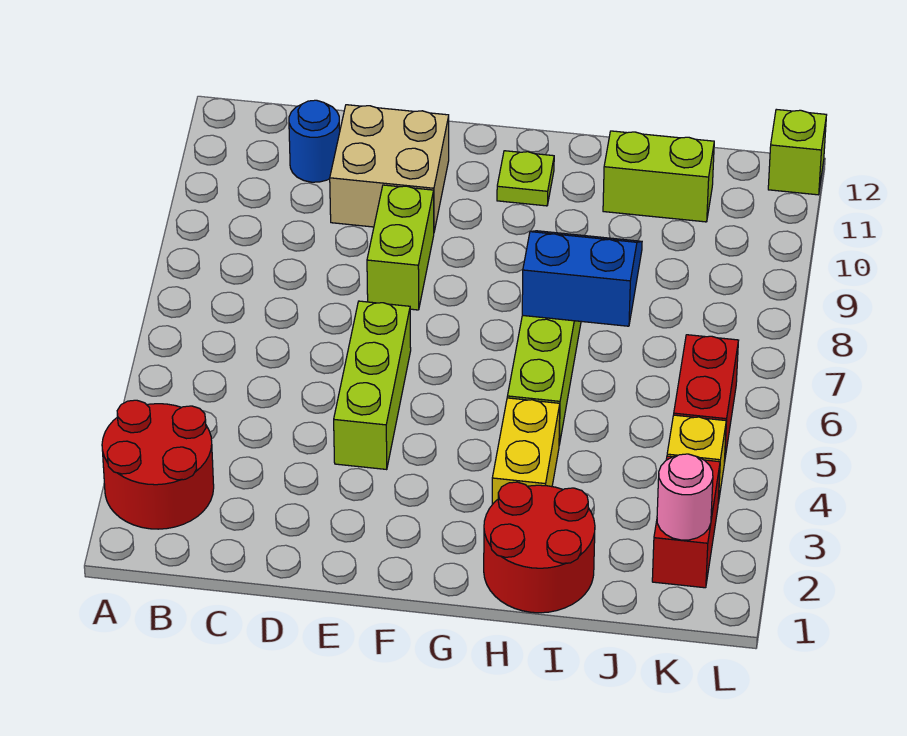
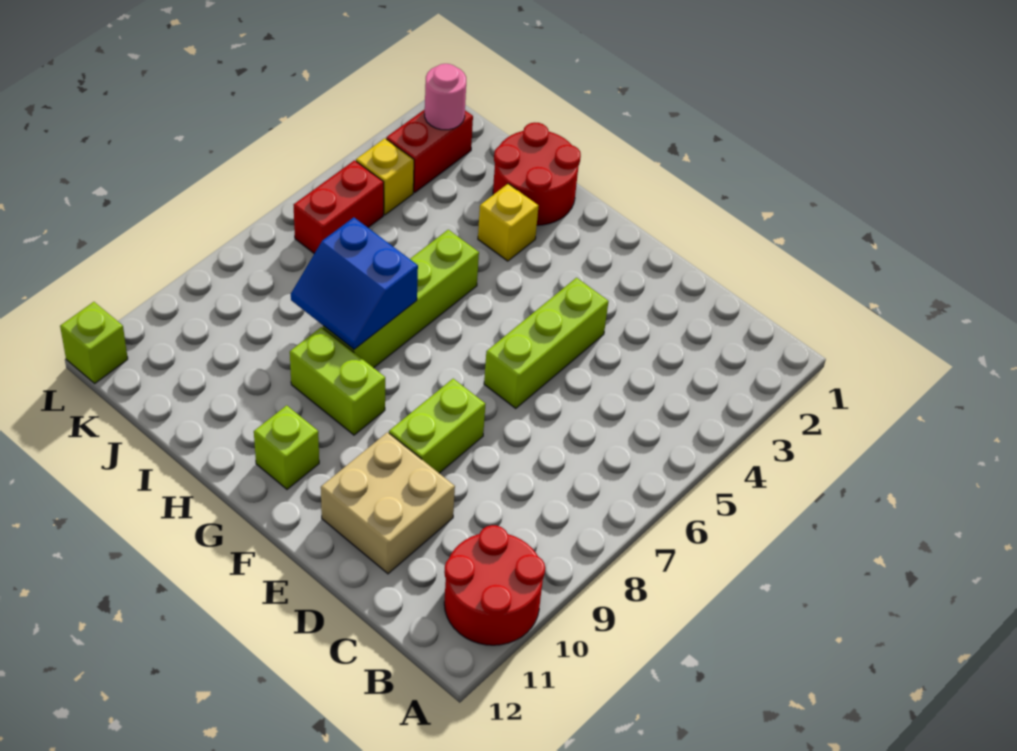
red 2x2 round brick [102,400,214,529] -> red 2x2 round brick moved to [444,525,545,645]
blue 1x1 round brick [289,100,340,182] -> none
lime 1x1 plate [497,151,554,206] -> lime 1x1 brick [254,405,319,489]
yellow 1x2 brick [492,398,560,505] -> yellow 1x1 brick [478,184,538,261]
lime 1x2 brick [603,131,714,222] -> lime 1x2 brick moved to [290,327,385,435]

